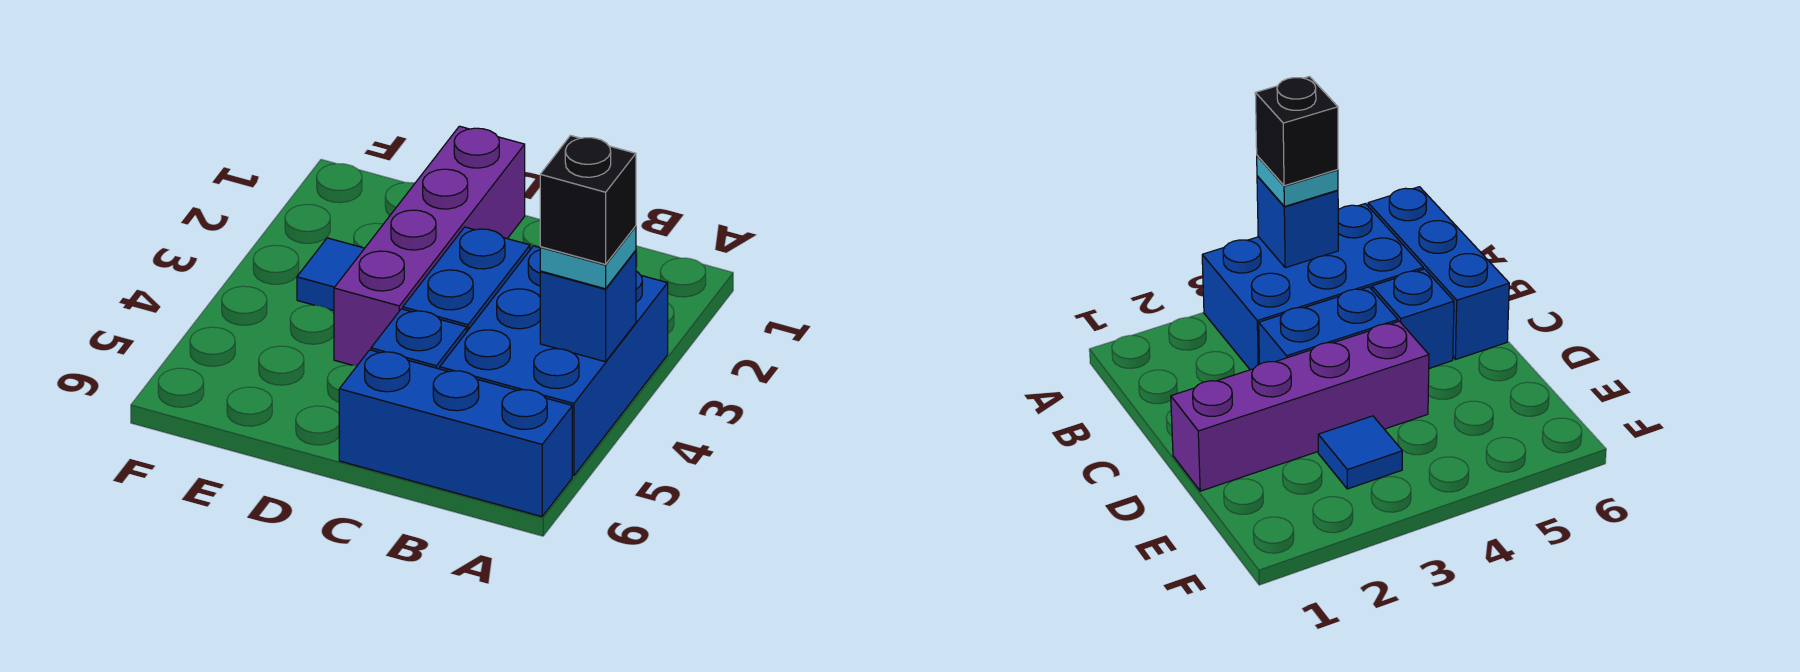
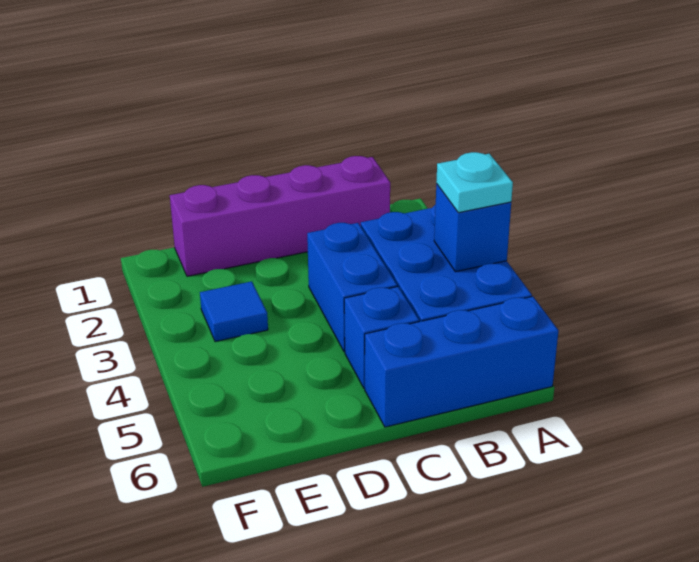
black 1x1 brick [540,136,636,264] -> none
purple 1x4 brick [334,126,525,366] -> purple 1x4 brick turned to [170,156,390,276]

